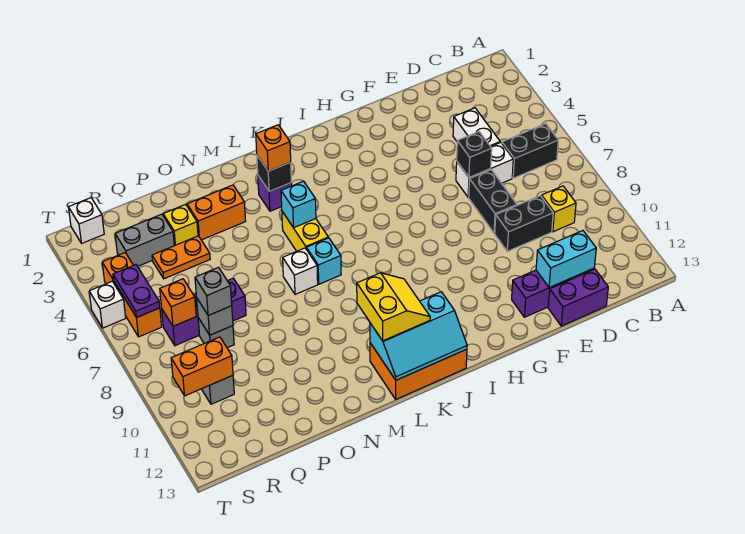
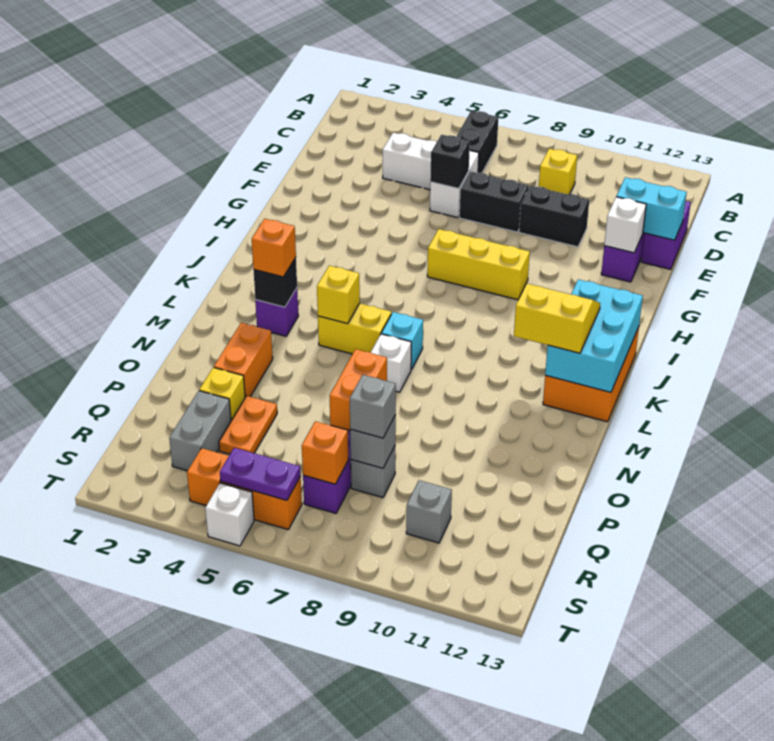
black 1x2 brick [495,196,553,251] -> black 1x2 brick turned to [519,186,589,247]
cyan 1x2 brick [536,231,596,288] -> cyan 1x2 brick turned to [616,177,687,240]
none -> yellow 1x3 brick [427,229,530,300]
cyan 2x3 slope [370,292,467,380] -> cyan 2x3 brick [545,279,643,392]
cyan 1x1 brick [281,181,316,228] -> yellow 1x1 brick [317,266,360,324]
orange 1x2 brick [171,337,233,396] -> orange 1x2 brick moved to [330,349,387,431]
white 1x1 brick [69,198,104,243] -> white 1x1 brick moved to [604,197,646,253]

